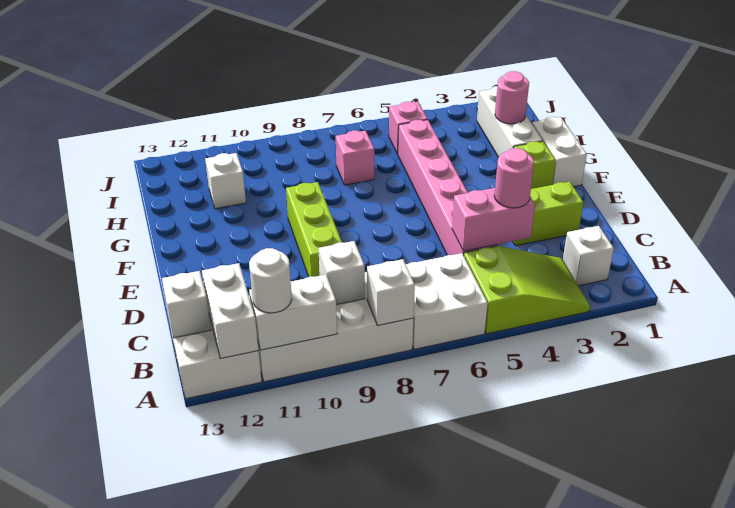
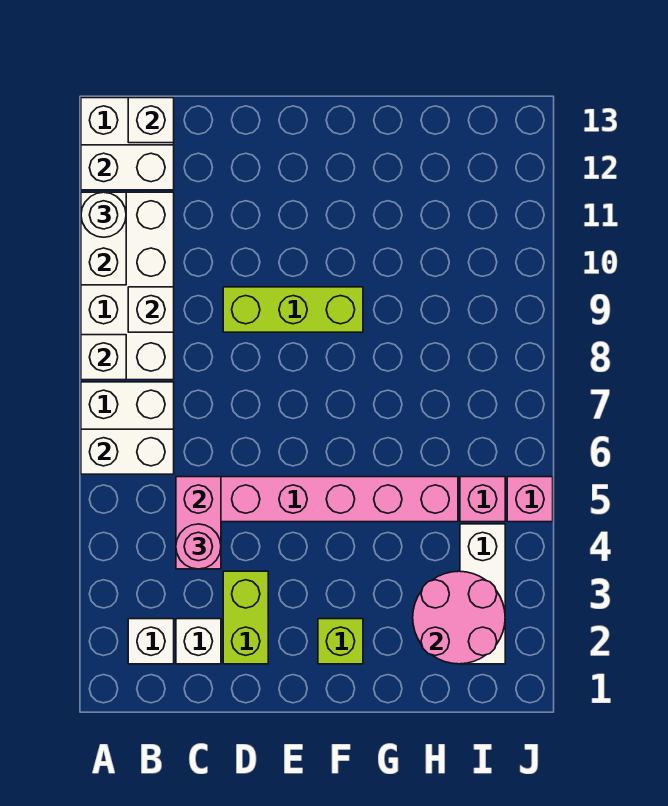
lime 2x3 slope [464,246,590,334] -> none
white 1x2 brick [532,117,587,187] -> white 1x2 brick moved to [81,429,174,474]
white 1x3 brick [477,86,543,157] -> white 1x3 brick turned to [460,524,505,664]
pink 1x1 round brick [495,71,529,124] -> pink 2x2 round brick [413,571,505,664]
pink 1x1 brick [336,131,374,185] -> pink 1x1 brick moved to [507,477,553,522]
white 1x1 brick [205,153,246,209] -> white 1x1 brick moved to [176,619,221,664]

